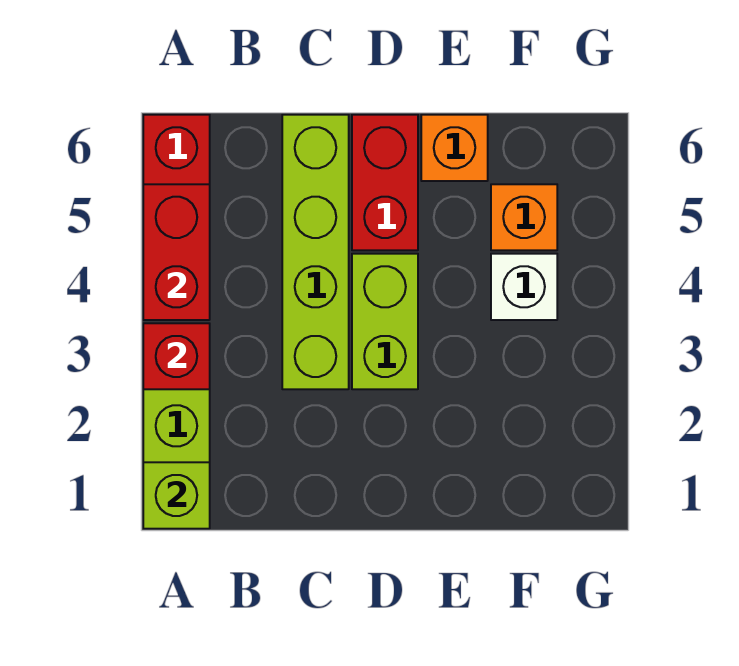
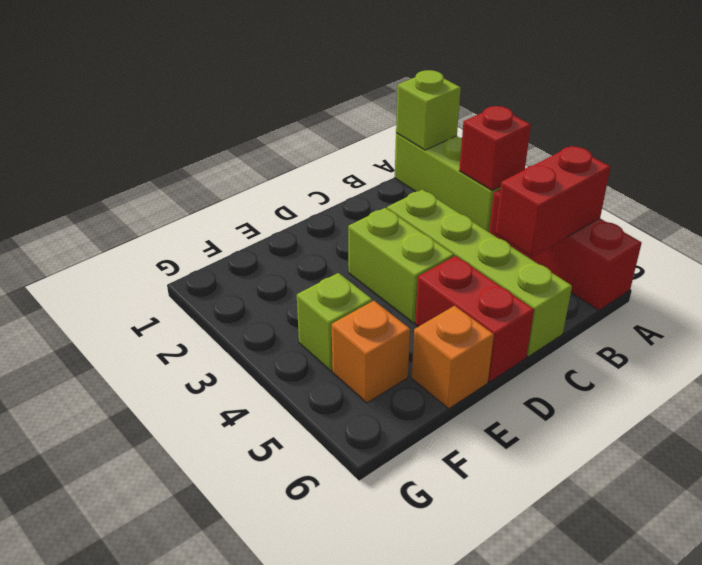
red 1x2 brick [143,184,210,320] -> red 1x2 brick turned to [495,146,611,257]
white 1x1 brick [491,254,557,320] -> lime 1x1 brick [297,273,372,371]

